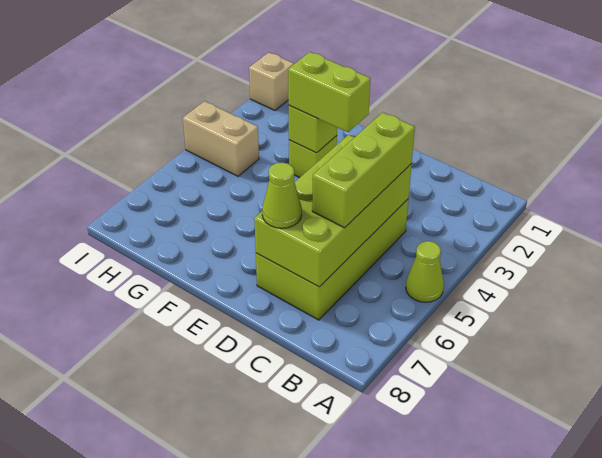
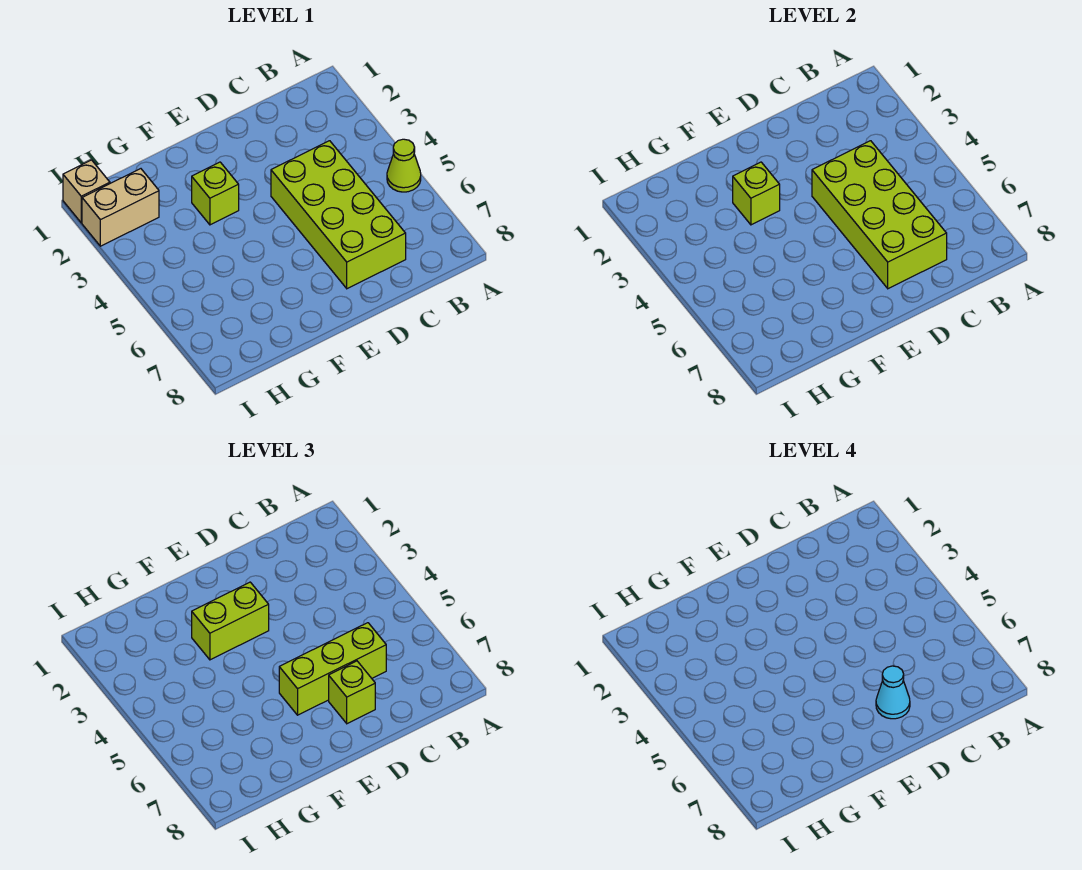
lime 1x3 brick [312,112,415,228] -> lime 1x3 brick turned to [279,623,386,715]
lime 1x1 cone [262,163,302,228] -> lime 1x1 brick [329,661,375,724]
none -> cyan 1x1 cone [876,666,910,719]
tan 1x2 brick [183,101,259,176] -> tan 1x2 brick moved to [82,169,159,246]

